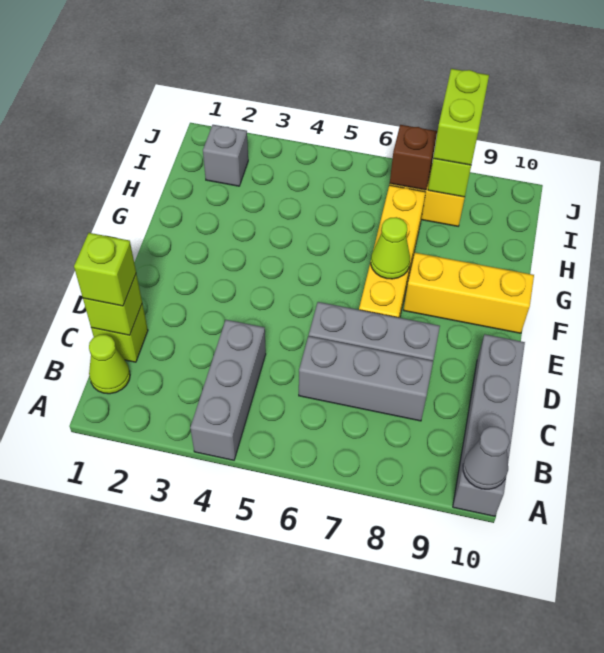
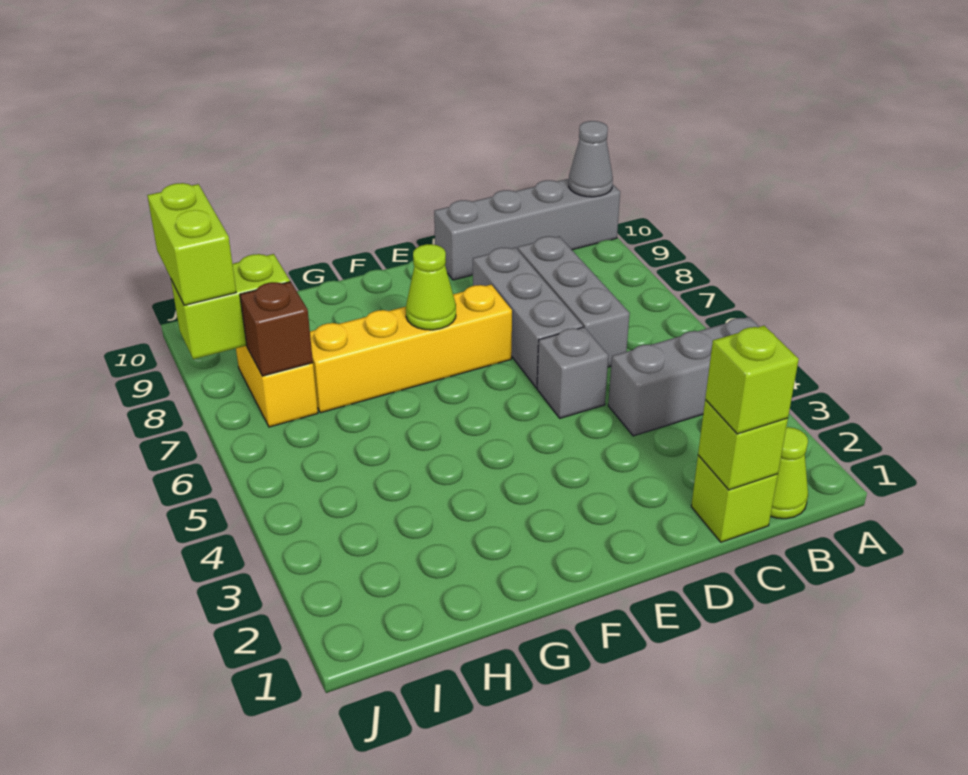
yellow 1x3 brick [404,252,534,333] -> none
grey 1x1 brick [203,125,248,186] -> grey 1x1 brick moved to [537,327,608,418]
lime 1x2 brick [433,69,489,165] -> lime 1x2 brick turned to [147,183,236,305]

